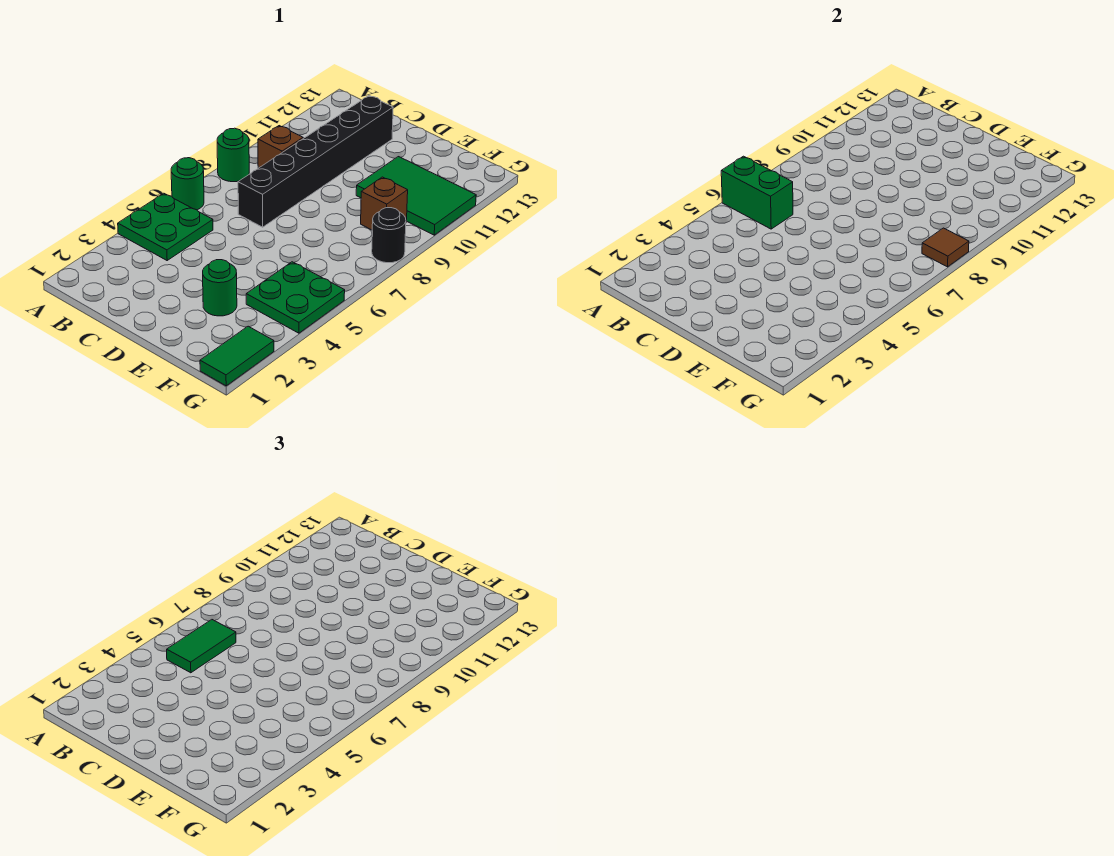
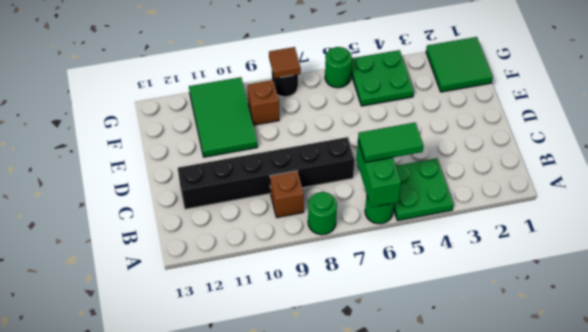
green 1x1 round brick [203,260,237,316] -> green 1x1 round brick moved to [325,47,352,88]
green 1x2 tile [200,326,274,386] -> green 2x2 tile [426,37,493,92]

